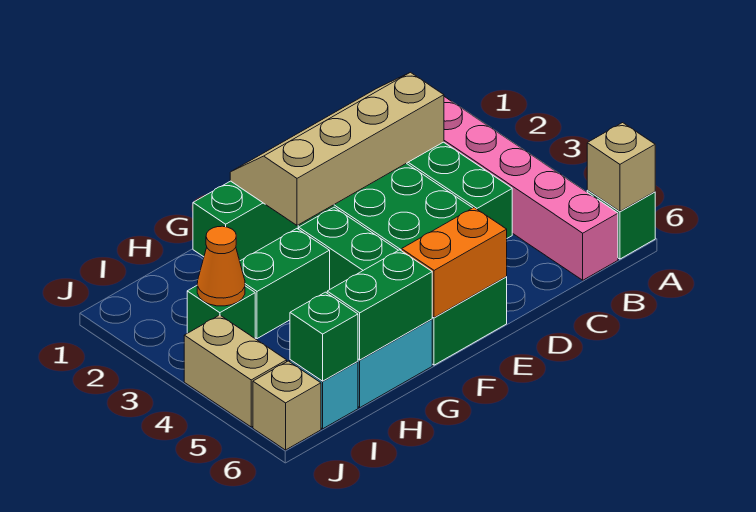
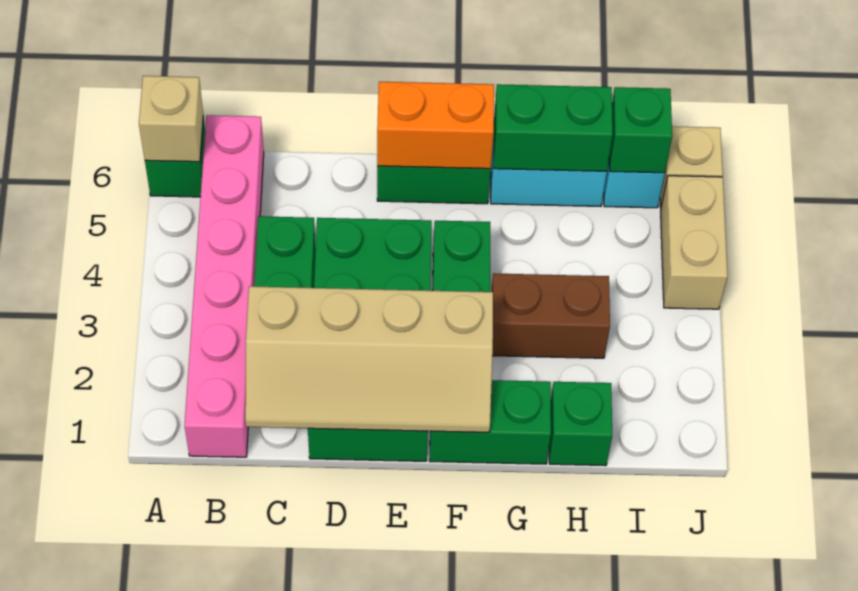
green 1x2 brick [240,229,330,339] -> brown 1x2 brick [491,273,610,358]
green 1x1 brick [187,286,255,338] -> green 1x1 brick moved to [549,382,612,466]
orange 1x1 cone [197,226,245,306] -> none

